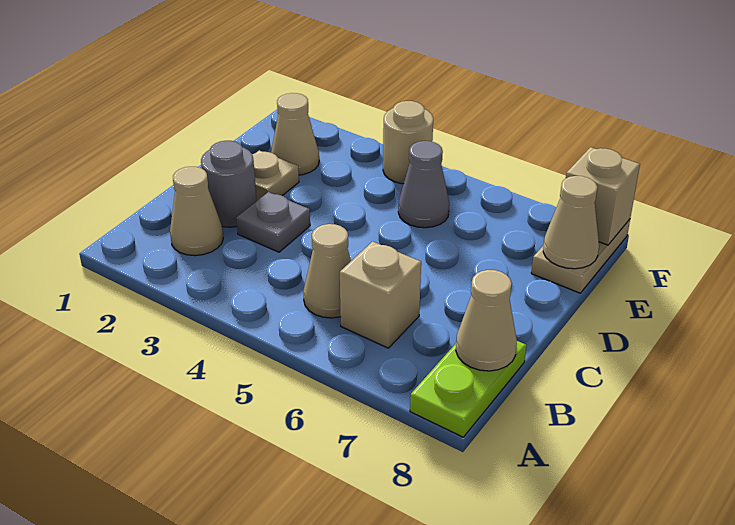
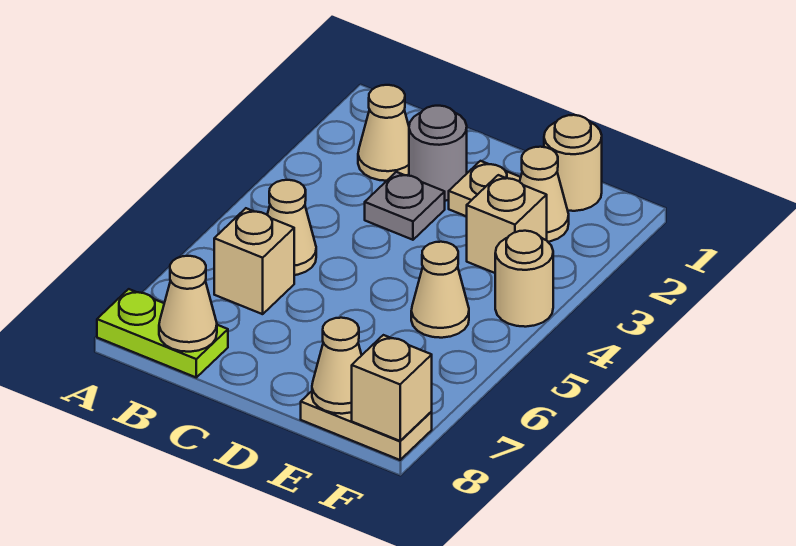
none -> tan 1x1 round brick [544,115,602,211]
none -> tan 1x1 brick [467,175,547,273]
grey 1x1 cone [398,141,449,228] -> tan 1x1 cone [411,242,469,338]

